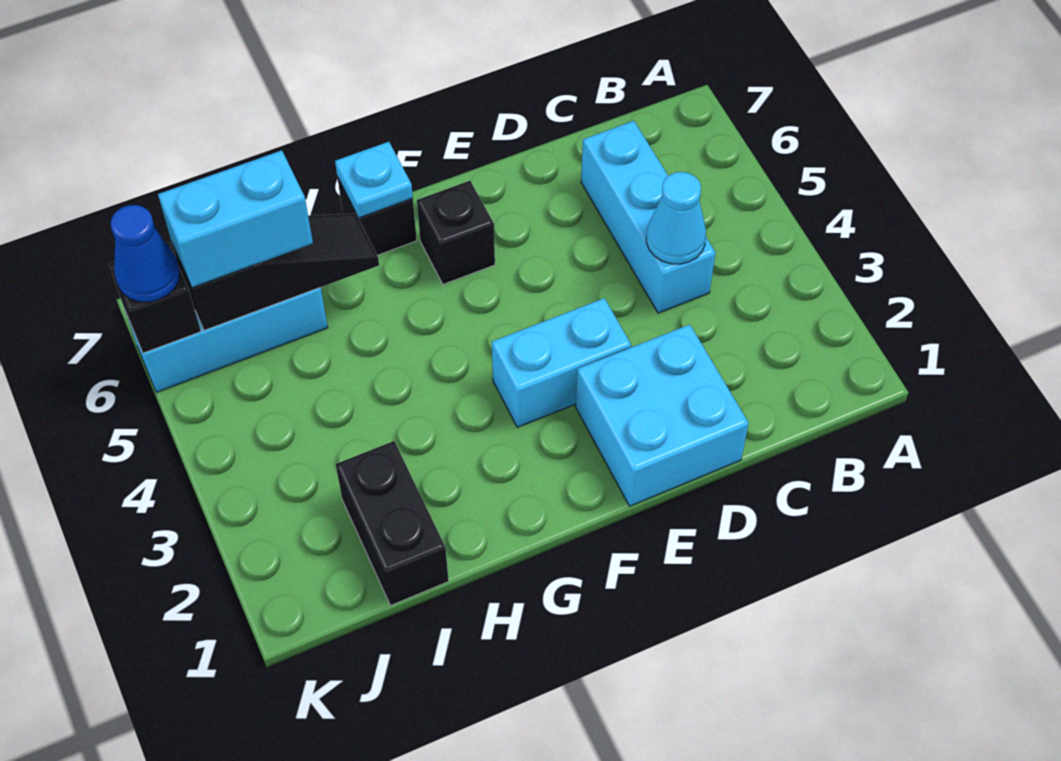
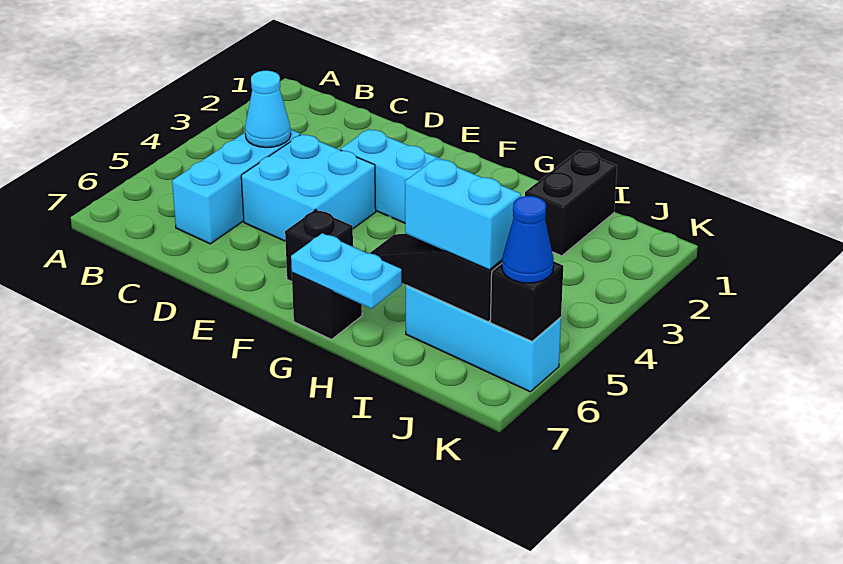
cyan 2x2 brick [576,324,749,506] -> cyan 2x2 brick moved to [241,134,376,241]
cyan 1x1 plate [335,142,413,218] -> cyan 1x2 plate [291,233,402,308]

